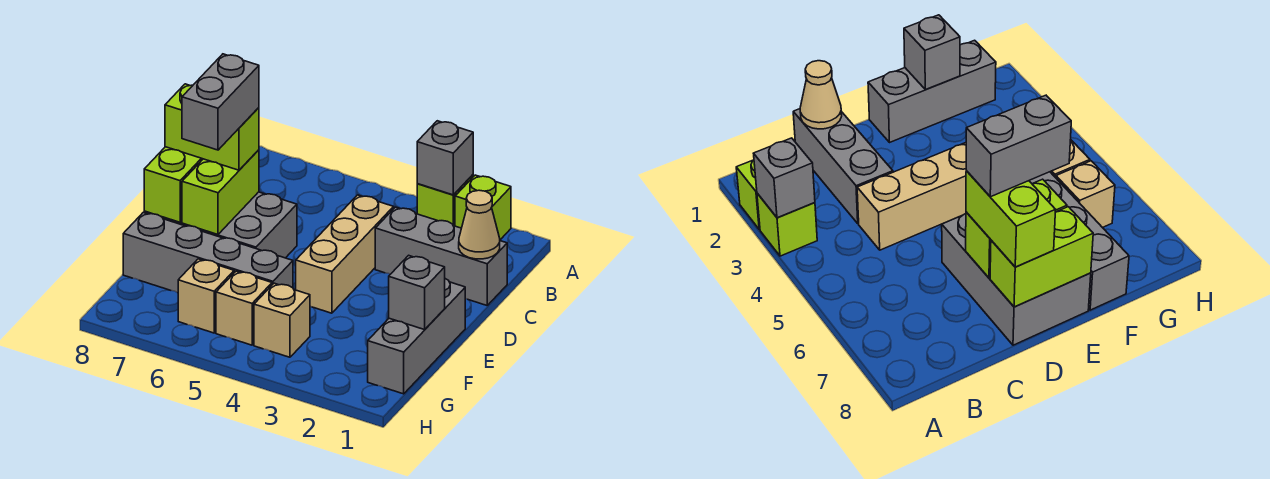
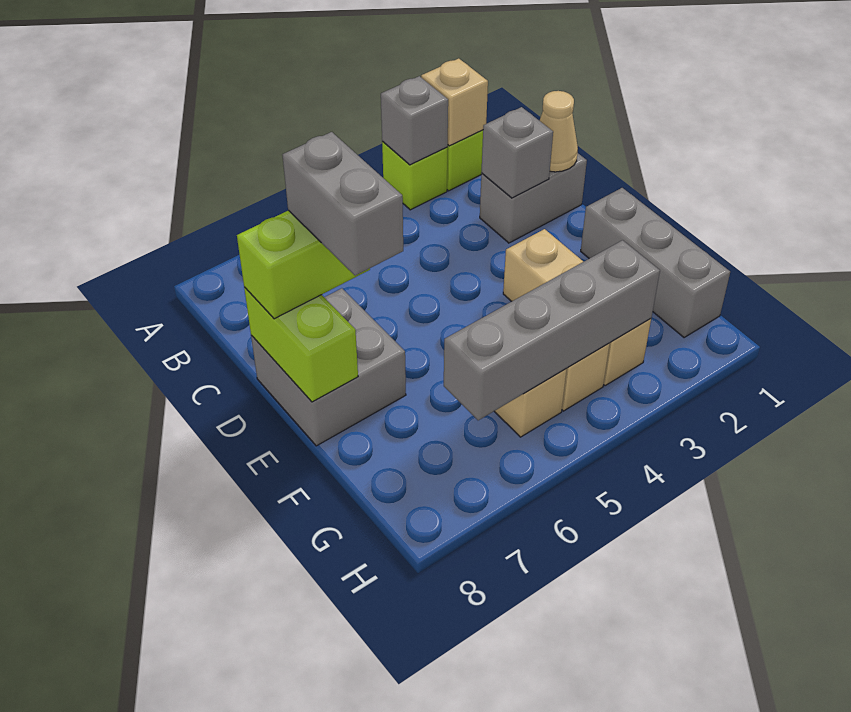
grey 1x3 brick [375,207,507,305] -> grey 1x2 brick [480,153,587,243]
tan 1x3 brick [296,195,394,313] -> tan 1x3 brick moved to [503,229,651,386]
grey 2x3 brick [144,192,297,258] -> grey 2x2 brick [251,288,406,446]
lime 1x2 brick [182,150,259,234] -> none
grey 1x1 brick [389,255,445,330] -> grey 1x1 brick moved to [481,107,553,198]
grey 1x4 brick [123,213,293,293] -> grey 1x4 brick moved to [444,240,660,420]
tan 1x1 brick [178,259,234,333] -> tan 1x1 brick moved to [421,58,488,146]

